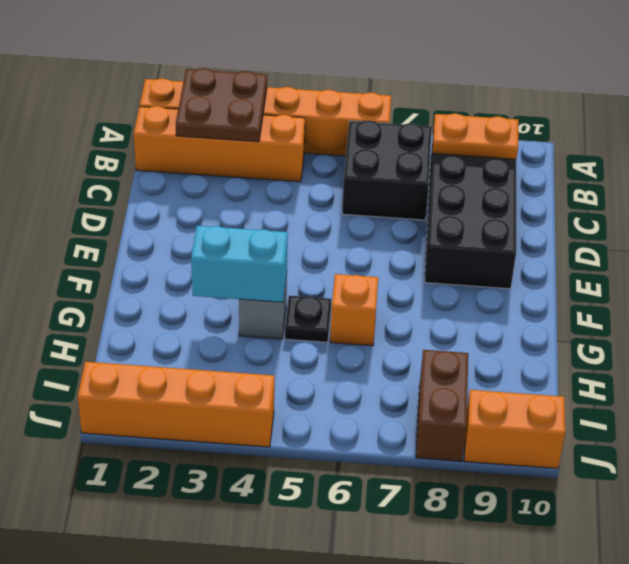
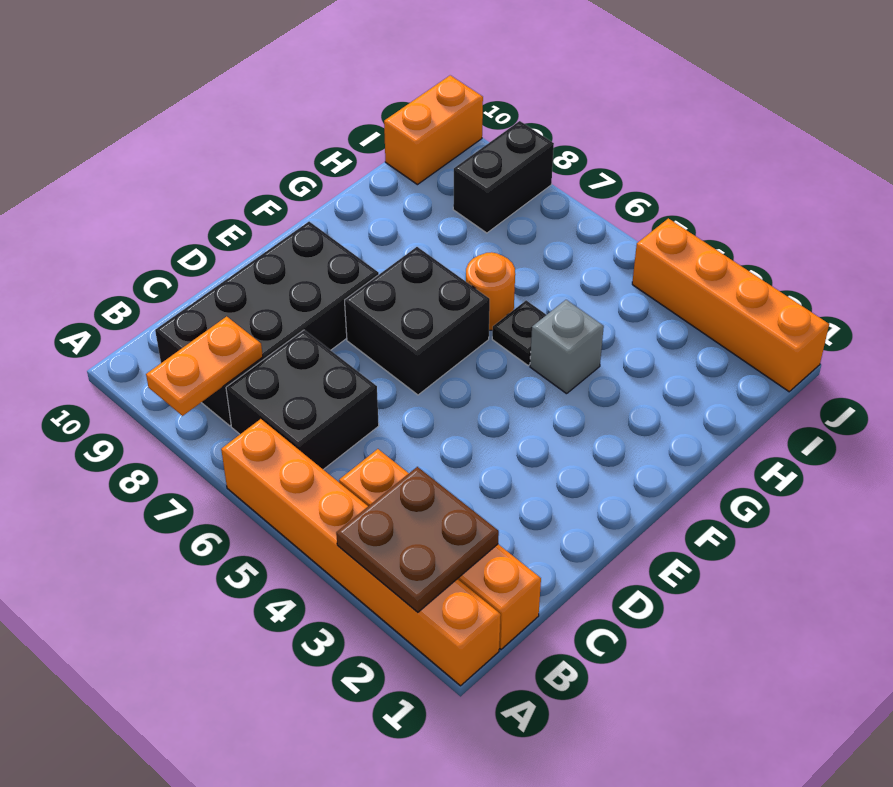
orange 1x2 plate [432,113,518,159] -> orange 1x2 plate turned to [146,316,263,416]
none -> black 2x2 brick [345,247,490,395]
cyan 1x2 brick [191,226,288,302] -> none
orange 1x1 brick [330,274,378,346] -> orange 1x1 round brick [466,252,515,330]
brown 1x2 brick [416,350,468,461] -> black 1x2 brick [453,121,554,233]
orange 1x2 brick [464,390,565,468] -> orange 1x2 brick turned to [384,75,483,185]

